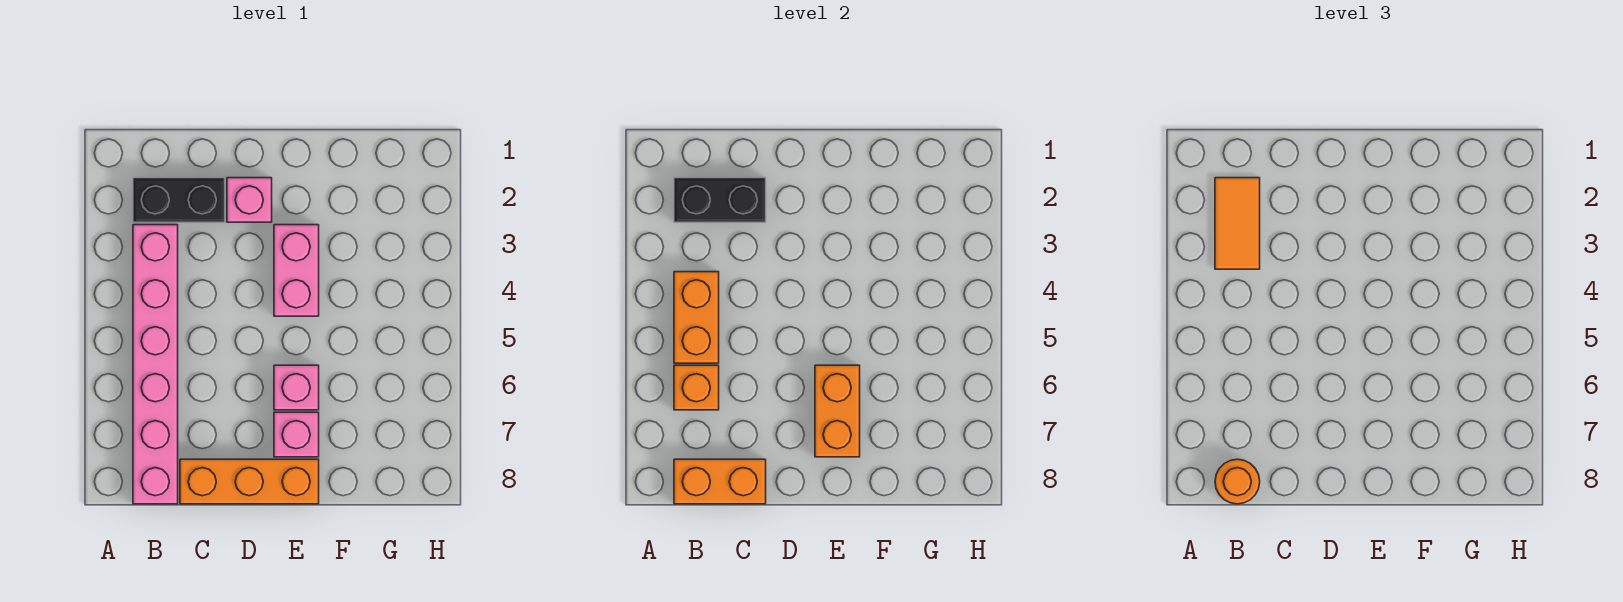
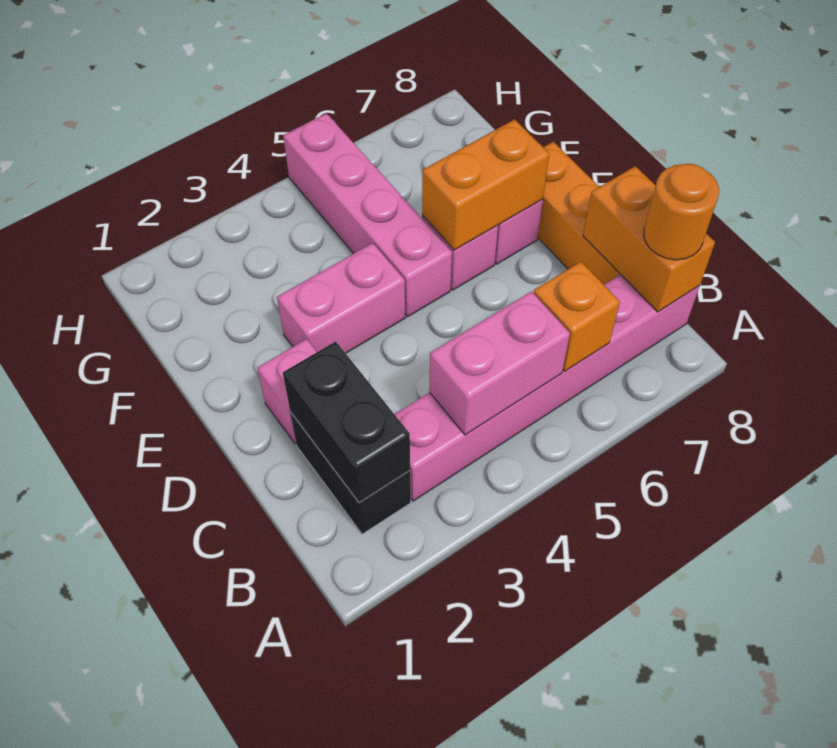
orange 1x2 tile [1215,178,1260,269] -> none
orange 1x2 brick [674,272,719,363] -> pink 1x2 brick [429,292,570,435]
none -> pink 1x4 brick [283,113,452,317]

